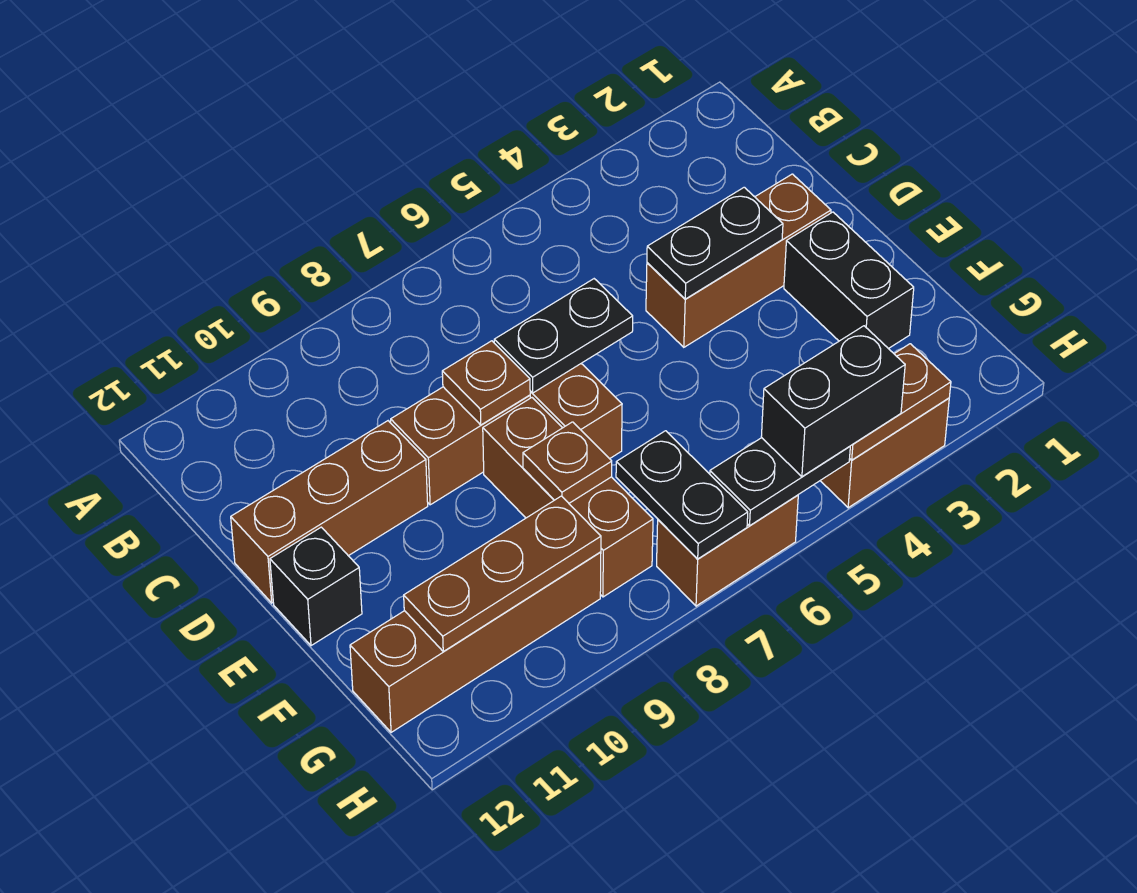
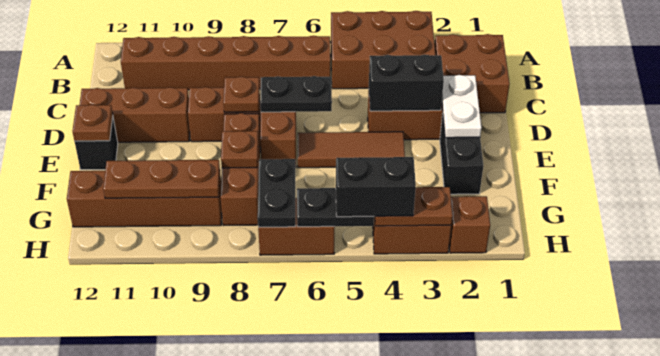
none -> brown 2x3 brick [331,11,436,89]
none -> brown 2x2 brick [435,34,510,113]
none -> brown 1x6 brick [121,36,331,90]
none -> white 1x2 plate [442,75,481,138]
black 1x2 plate [647,187,783,299] -> black 1x2 brick [369,54,444,111]
none -> brown 1x3 tile [298,132,405,168]
none -> brown 1x1 plate [72,105,113,141]
none -> brown 1x1 brick [449,196,490,253]

